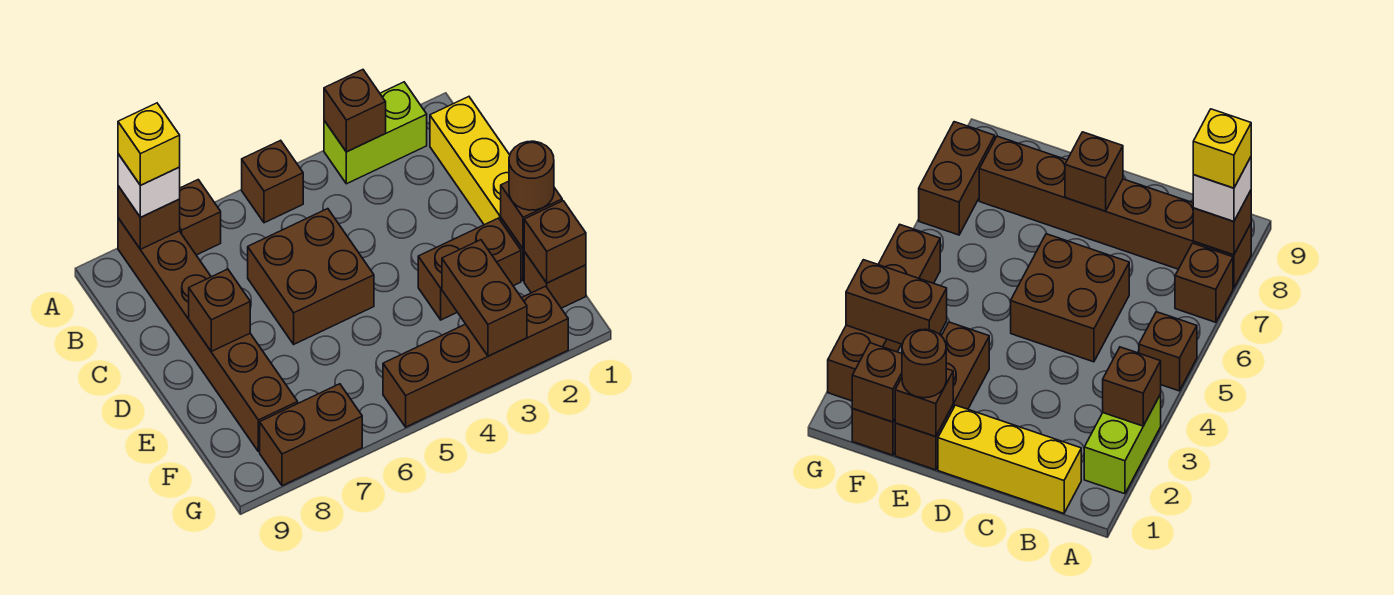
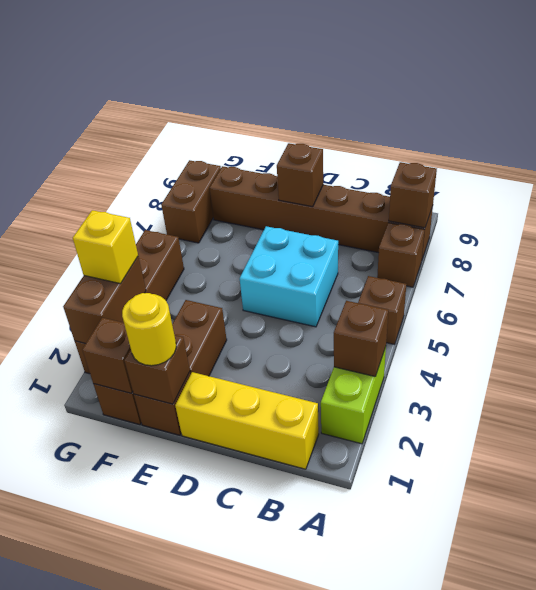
white 1x1 brick [118,154,180,217] -> none
yellow 1x1 brick [118,103,180,185] -> yellow 1x1 brick moved to [73,210,138,284]
brown 2x2 brick [248,209,374,344] -> cyan 2x2 brick [240,226,338,327]
brown 1x1 round brick [509,141,554,210] -> yellow 1x1 round brick [122,293,176,366]
brown 1x2 brick [442,240,527,356] -> brown 1x2 brick turned to [63,256,146,344]

